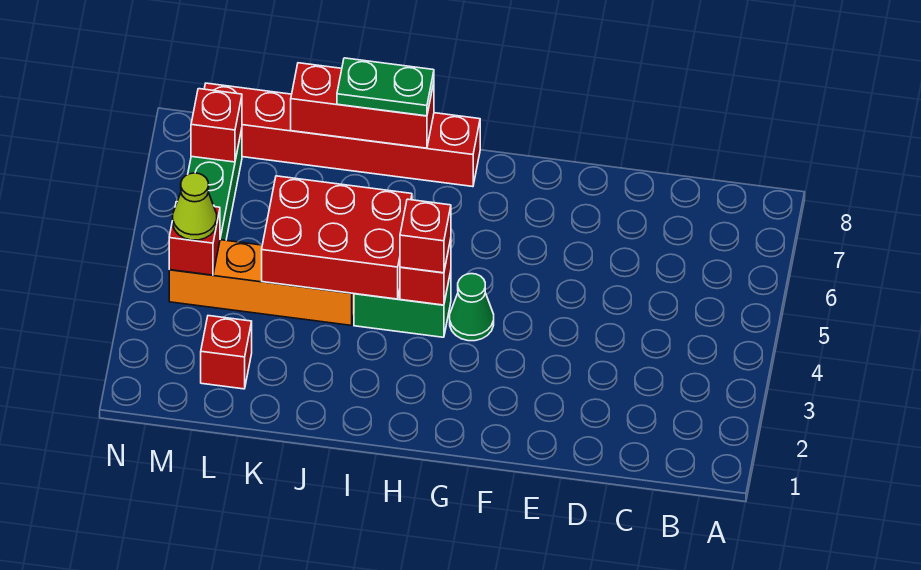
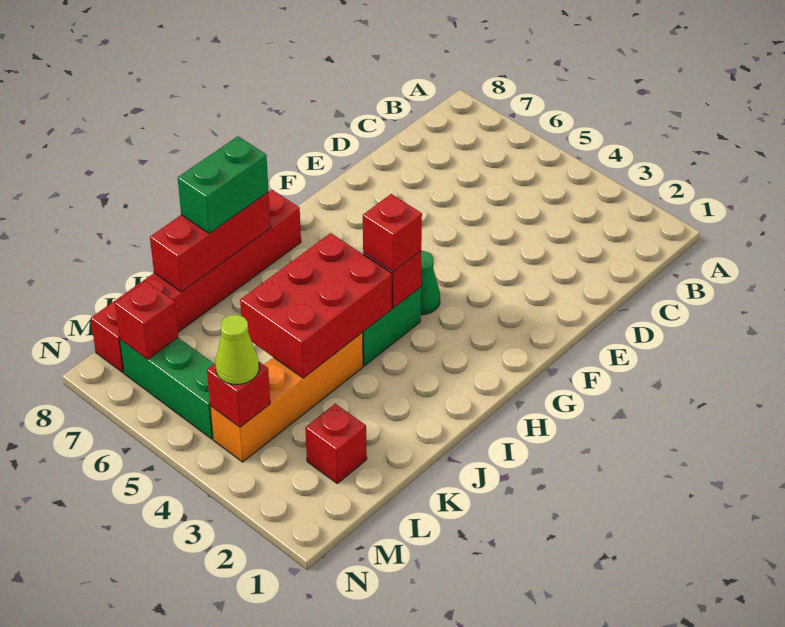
green 1x2 plate [337,58,434,116] -> green 1x2 brick [178,136,269,234]

